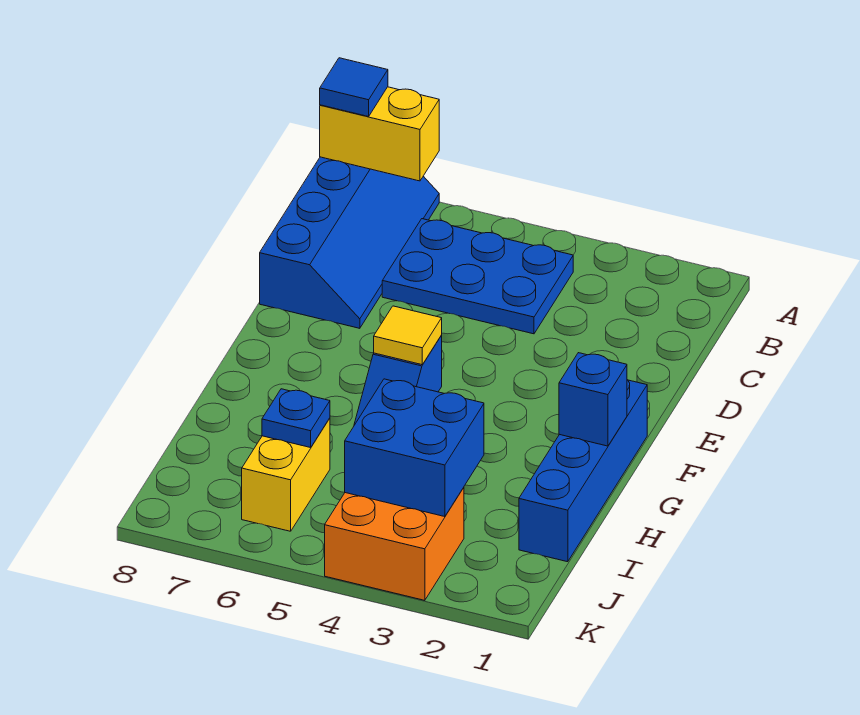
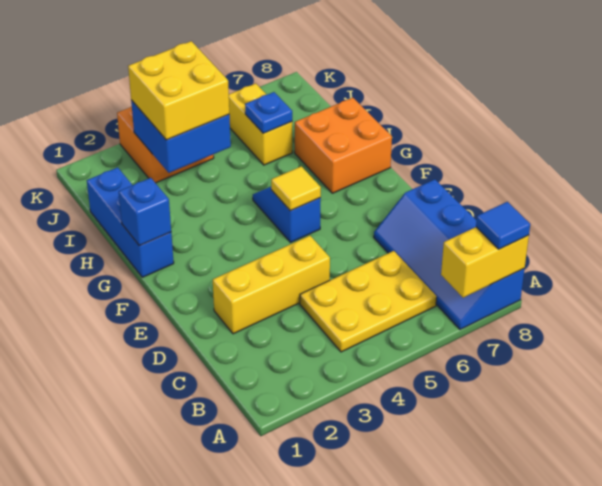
blue 2x3 plate [382,219,573,334] -> yellow 2x3 plate [300,251,437,352]
none -> yellow 1x3 brick [213,236,330,334]
blue 1x4 brick [519,380,647,562] -> blue 1x3 brick [87,167,174,277]
none -> orange 2x2 brick [295,98,392,193]
none -> yellow 2x2 brick [128,41,229,140]

